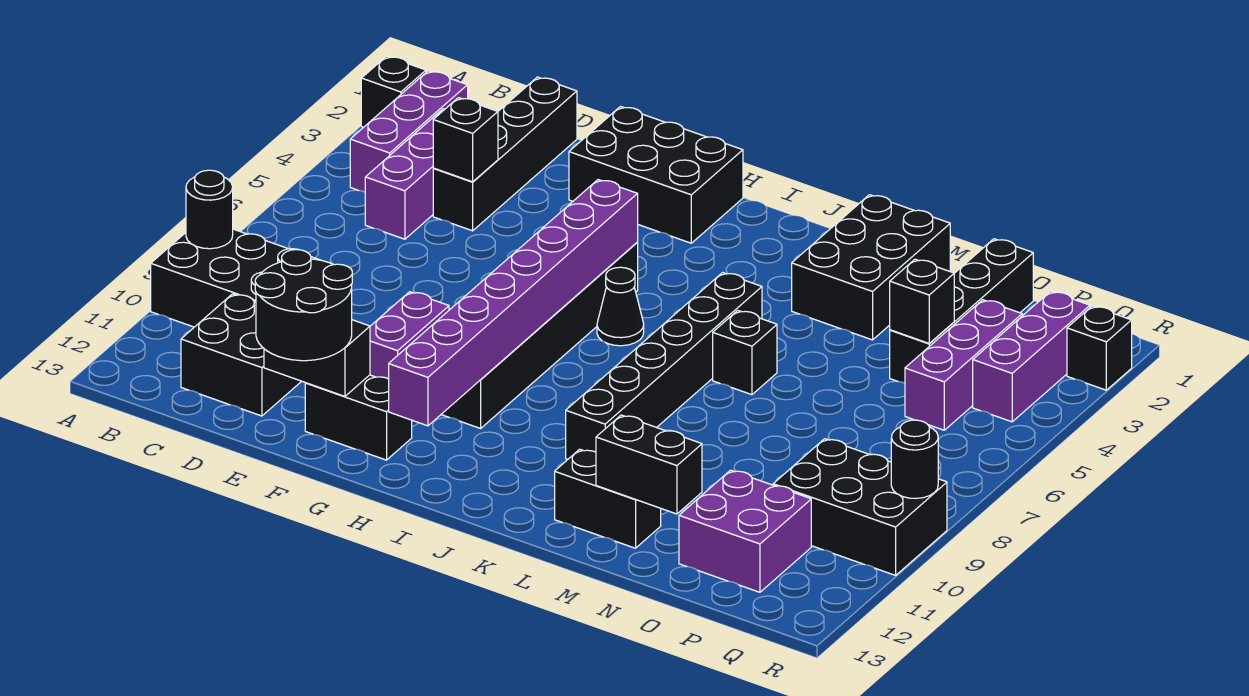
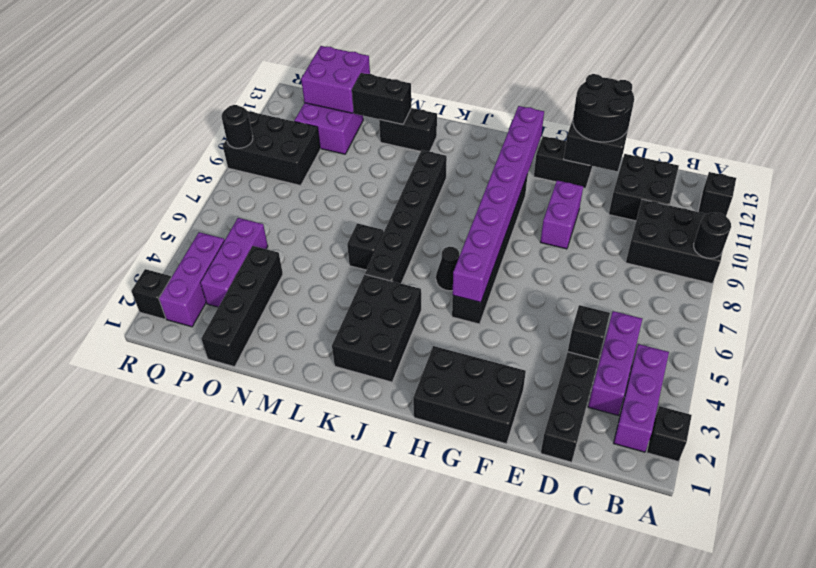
black 2x3 brick [792,195,950,340] -> black 2x3 brick moved to [332,274,421,382]
black 1x1 brick [890,259,954,343] -> black 1x1 brick moved to [698,172,736,216]
none -> purple 2x2 brick [301,46,370,113]

